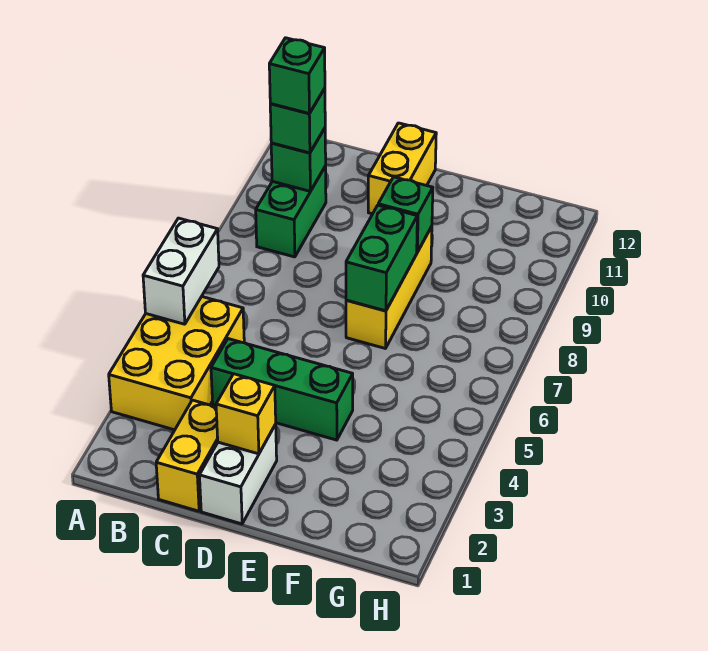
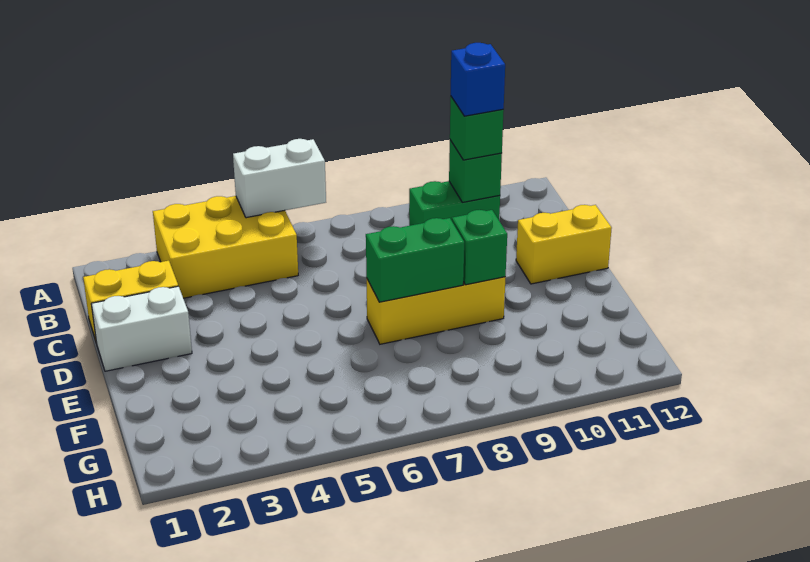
green 1x1 brick [269,38,325,113] -> blue 1x1 brick [451,43,505,116]
green 1x3 brick [211,339,353,440] -> none
yellow 1x1 brick [216,374,276,454] -> none

